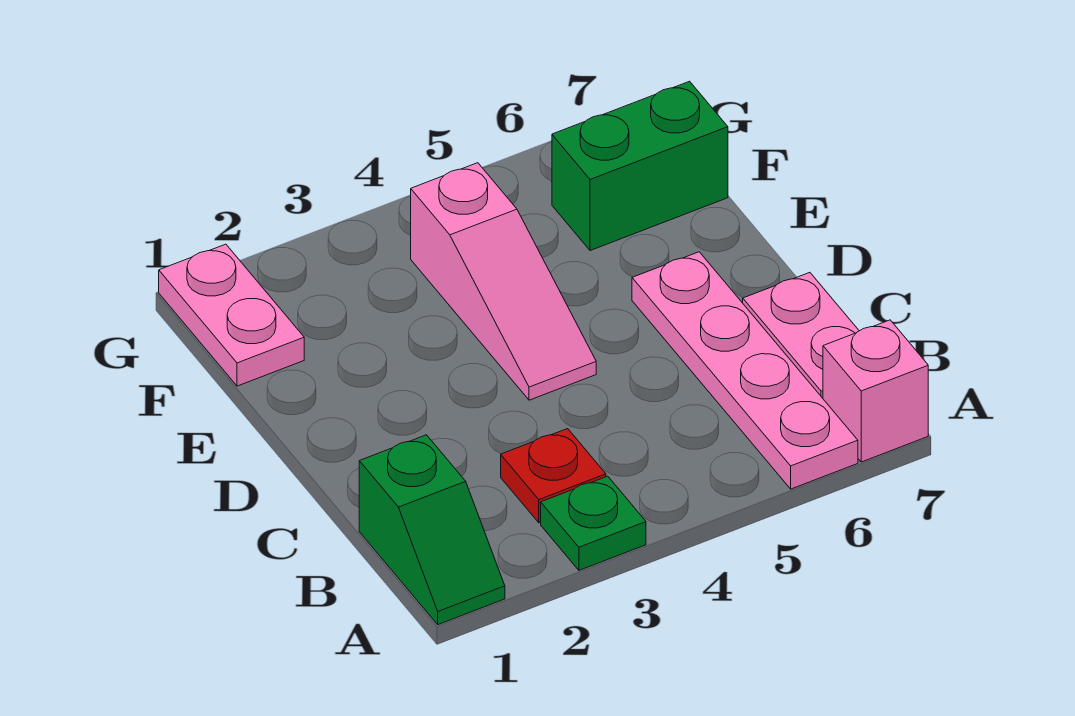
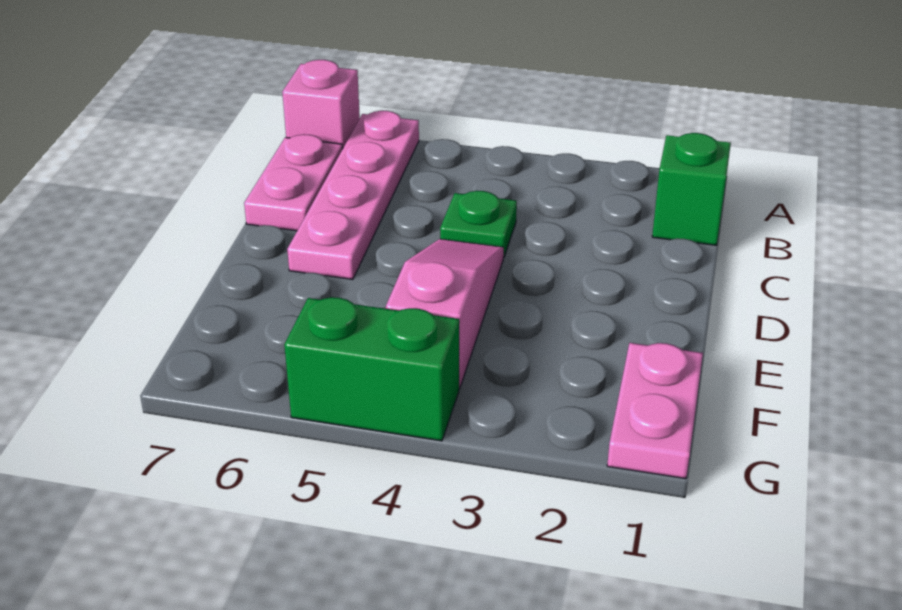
green 1x1 plate [541,476,646,570] -> green 1x1 plate moved to [440,191,517,257]
red 1x1 plate [501,429,606,523] -> none
green 1x2 brick [552,81,728,251] -> green 1x2 brick moved to [284,297,459,441]

